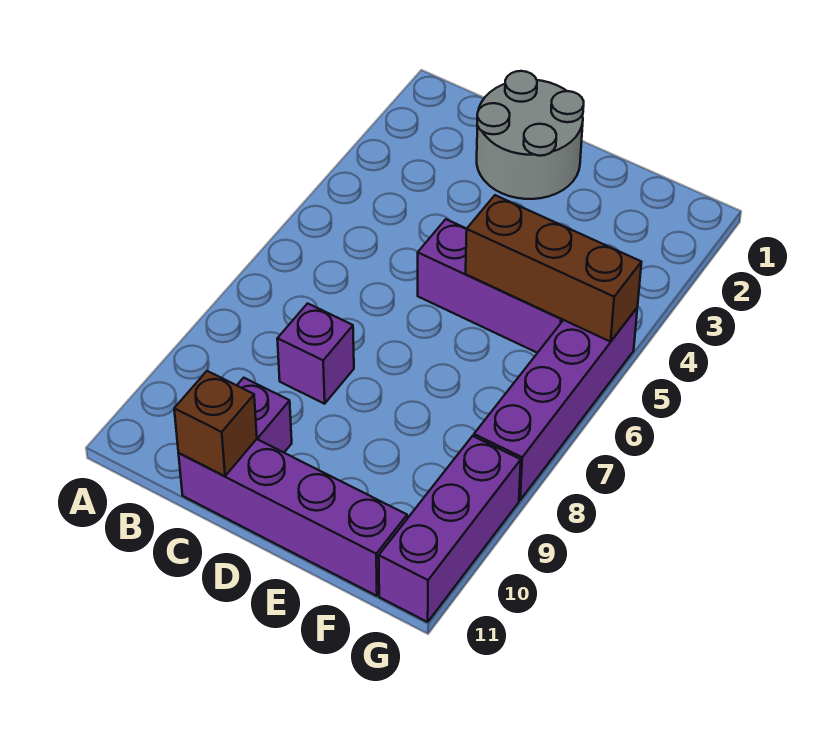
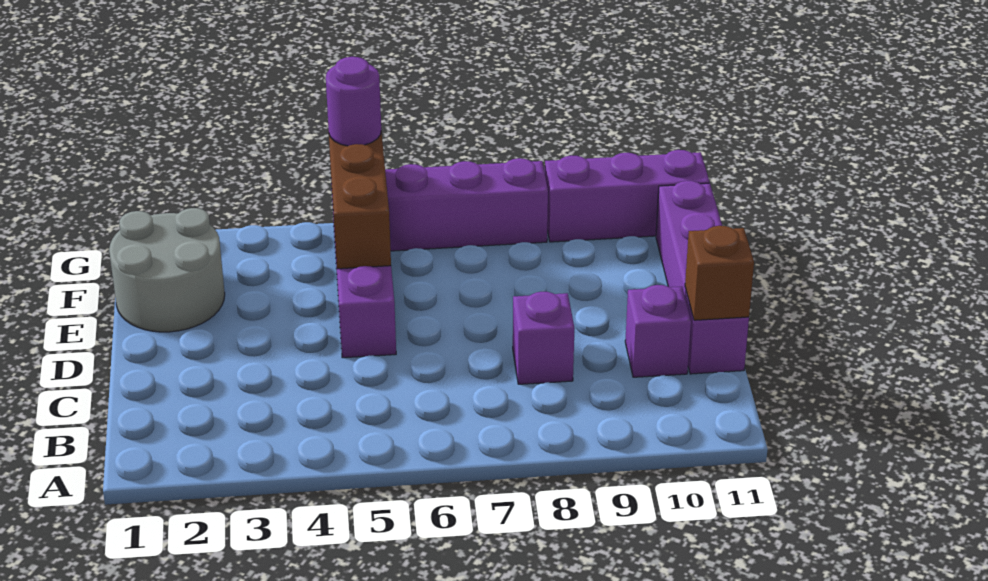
grey 2x2 round brick [477,71,584,199] -> grey 2x2 round brick moved to [109,208,225,332]
none -> purple 1x1 round brick [326,57,381,146]

